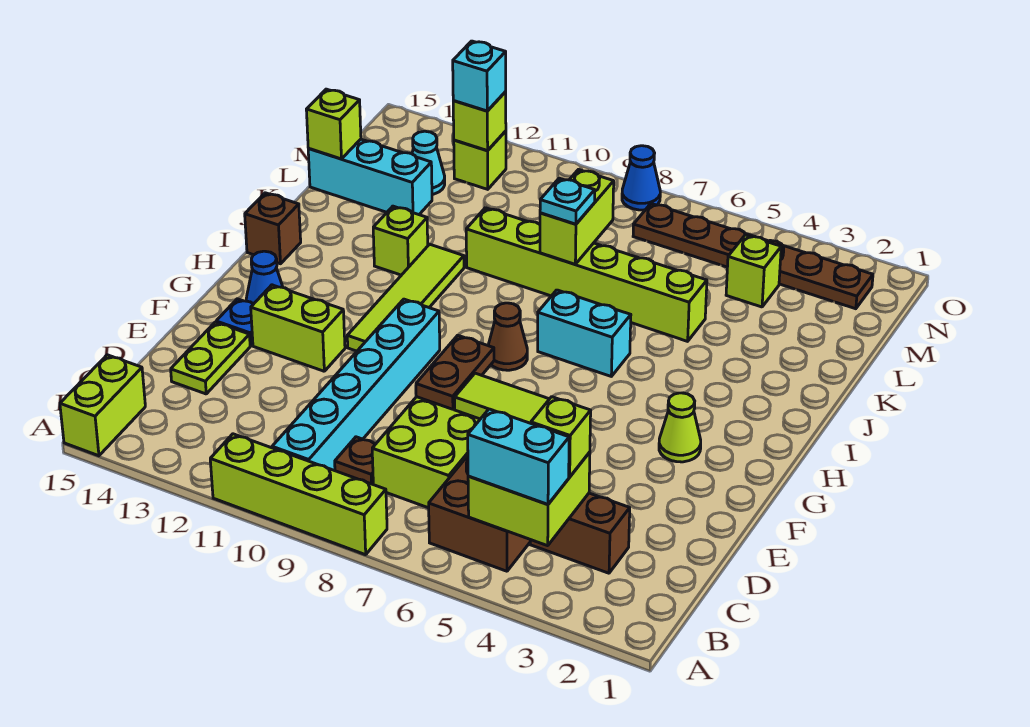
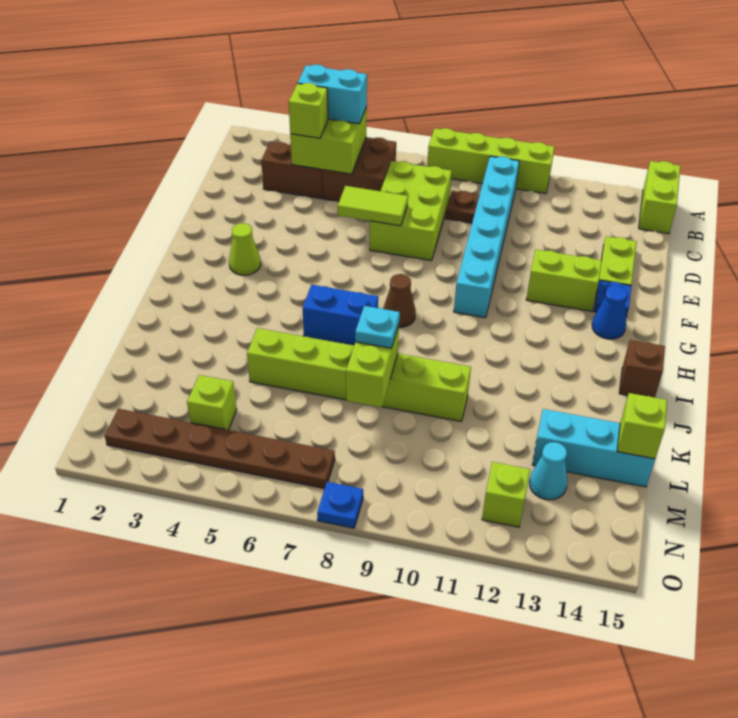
brown 1x2 plate [416,335,494,409] -> none
lime 1x4 tile [347,244,464,351] -> none
cyan 1x2 brick [538,290,631,376] -> blue 1x2 brick [303,285,378,345]
lime 1x1 brick [373,206,428,275] -> none
lime 1x1 brick [453,91,506,151] -> none
cyan 1x1 brick [453,41,506,111] -> none
blue 1x1 cone [622,146,660,210] -> blue 1x1 plate [317,482,363,528]

